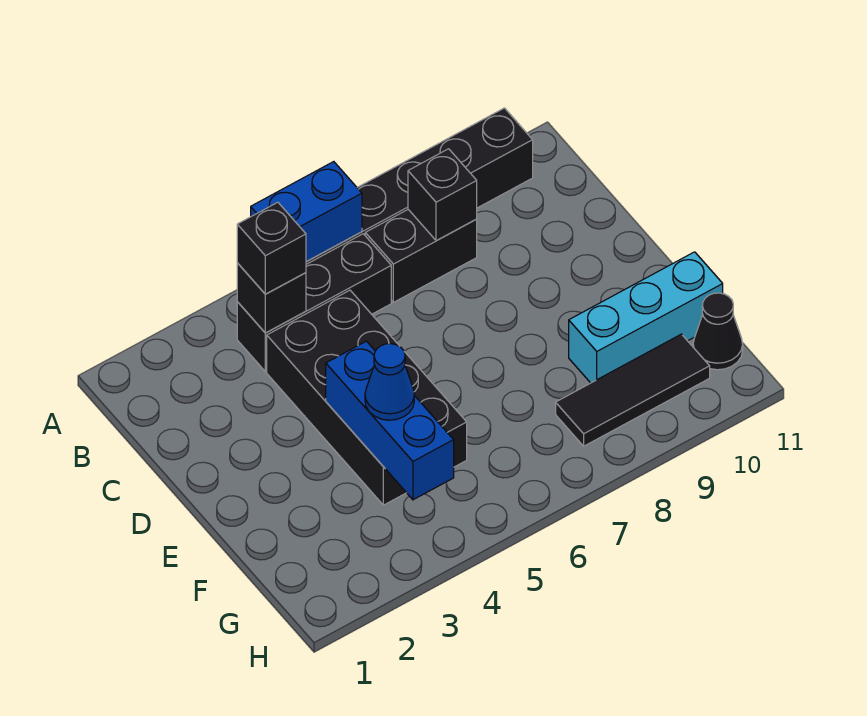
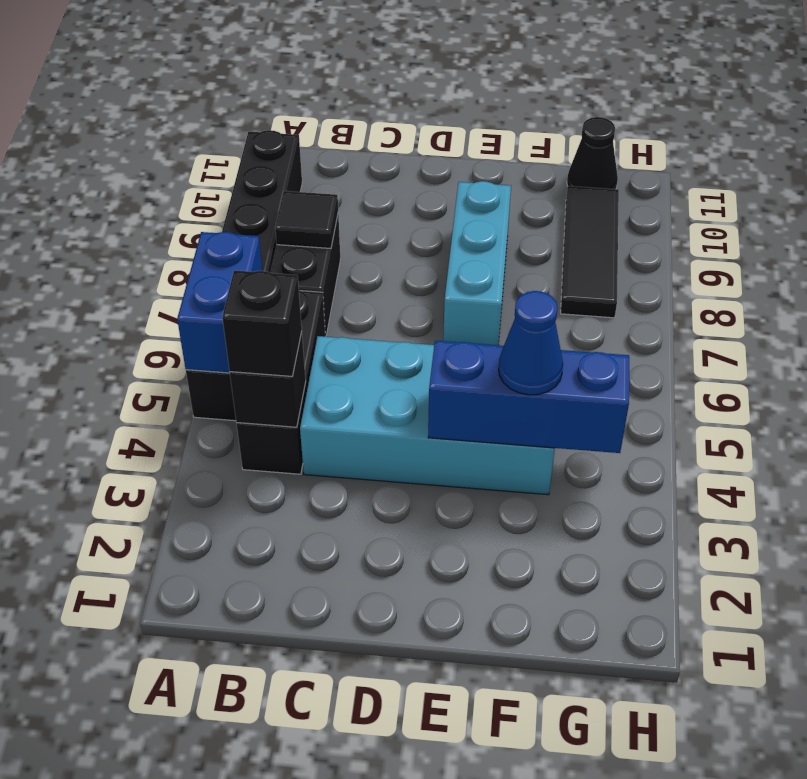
black 1x1 brick [408,149,477,241] -> black 1x1 tile [275,191,338,248]
black 2x4 brick [267,290,467,505] -> cyan 2x4 brick [300,336,555,495]
cyan 1x3 brick [569,252,723,383] -> cyan 1x3 brick moved to [443,181,511,345]

